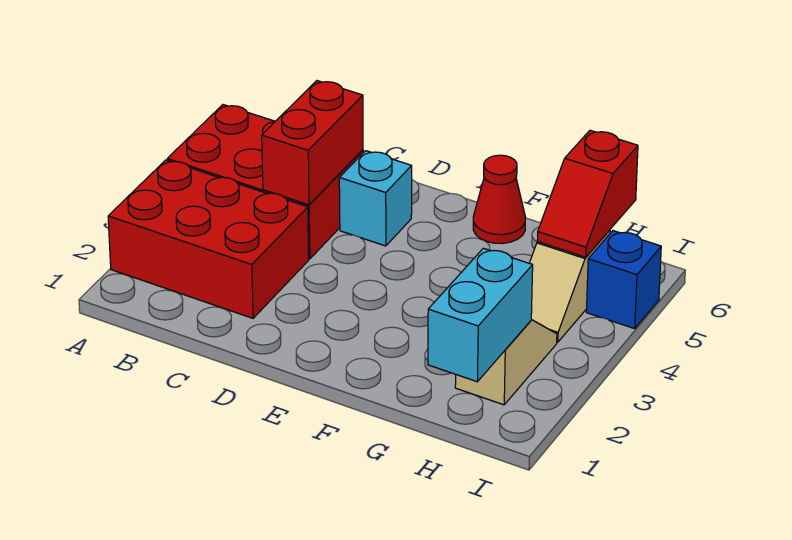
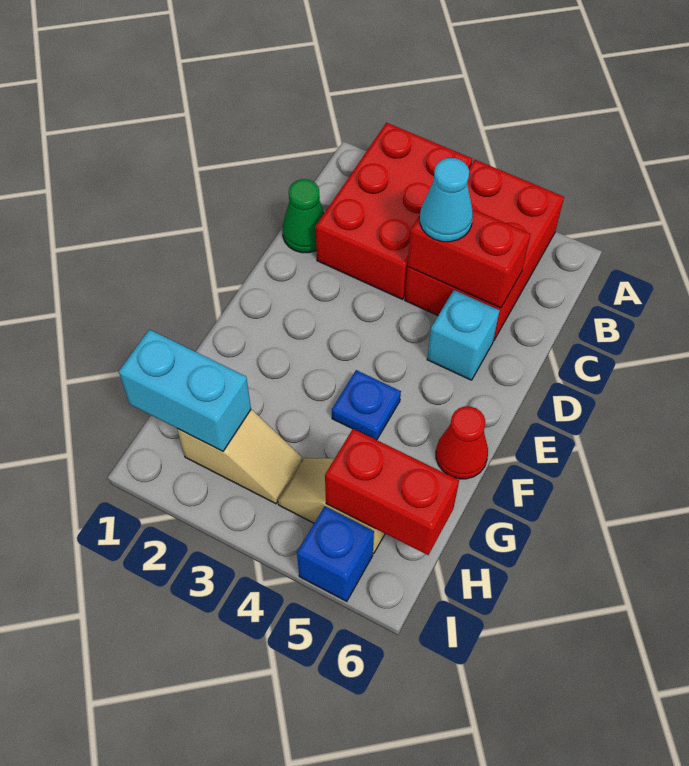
none -> green 1x1 cone [282,179,324,253]
none -> cyan 1x1 cone [420,158,473,242]
none -> blue 1x1 plate [332,370,401,440]
red 1x2 slope [537,130,638,257] -> red 1x2 brick [325,429,459,555]

